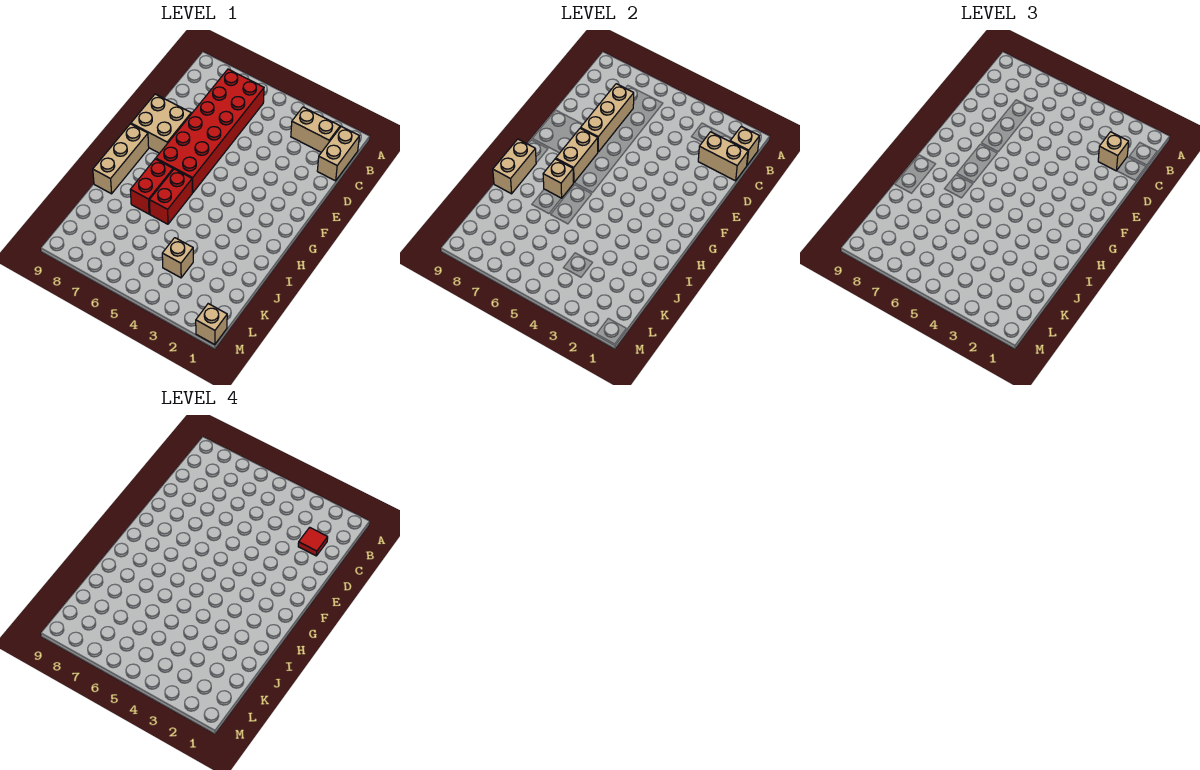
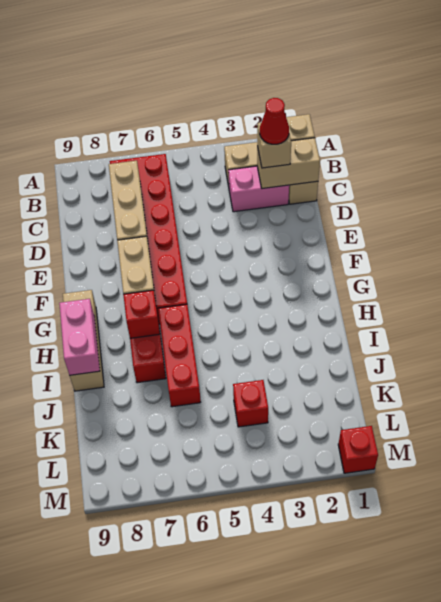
none -> pink 1x2 brick [228,166,289,212]
red 1x1 tile [298,527,328,556] -> red 1x1 cone [260,98,289,144]
tan 2x2 brick [131,94,191,153] -> none
red 1x2 brick [149,169,192,224] -> red 1x3 brick [158,304,201,407]
tan 1x1 brick [543,159,573,198] -> red 1x1 brick [123,290,160,338]
tan 1x2 brick [493,139,536,194] -> pink 1x2 brick [59,299,100,375]
tan 1x1 brick [162,238,193,278] -> red 1x1 brick [233,380,268,427]
tan 1x1 brick [196,304,227,345] -> red 1x1 brick [338,426,378,473]

